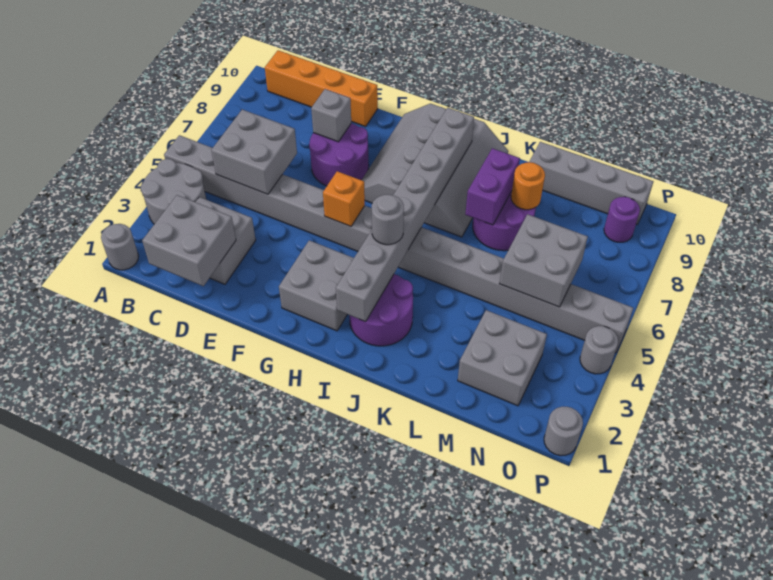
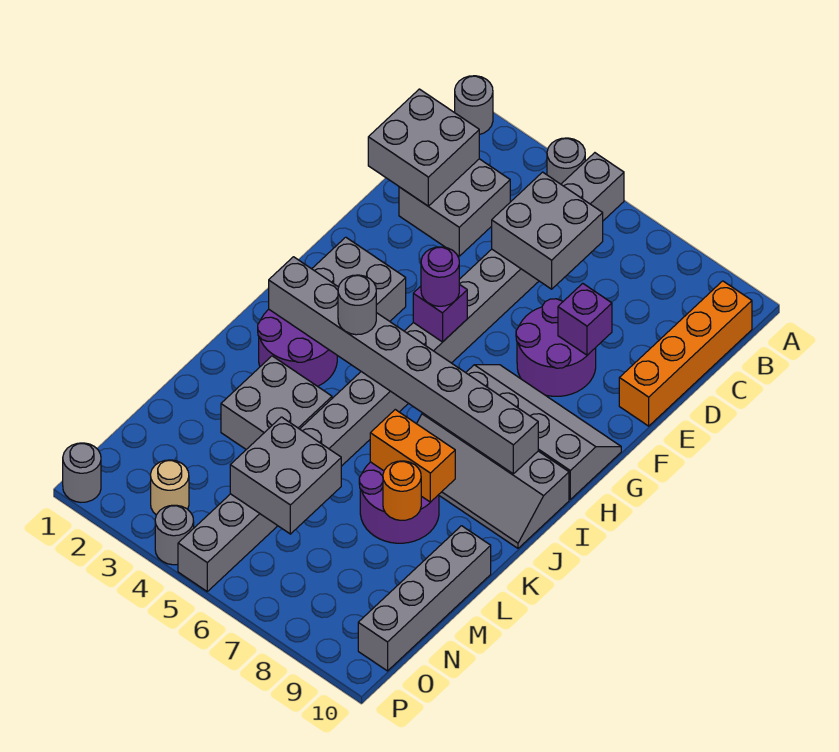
grey 2x2 round brick [141,159,206,224] -> grey 1x1 round brick [547,138,585,184]
grey 1x1 brick [311,89,351,142] -> purple 1x1 brick [558,283,612,355]
orange 1x1 brick [323,171,365,226] -> purple 1x1 brick [413,284,467,342]
purple 1x2 brick [465,148,520,225] -> orange 1x2 brick [370,410,455,502]
grey 2x2 brick [458,310,547,406] -> grey 2x2 brick moved to [221,356,332,449]
none -> tan 1x1 round brick [151,460,189,515]
purple 1x1 round brick [604,197,640,242] -> purple 1x1 round brick moved to [421,247,459,306]

